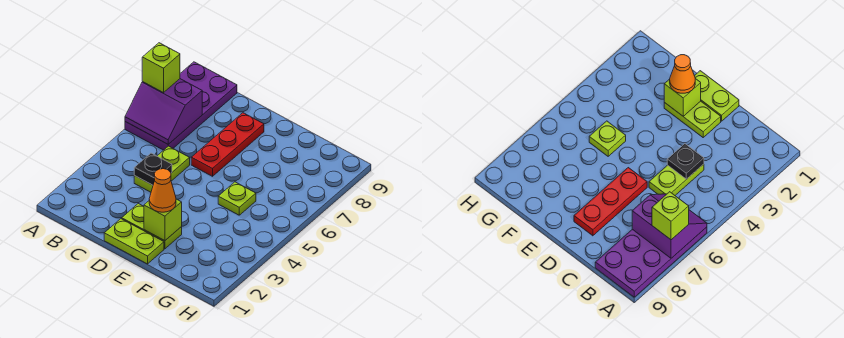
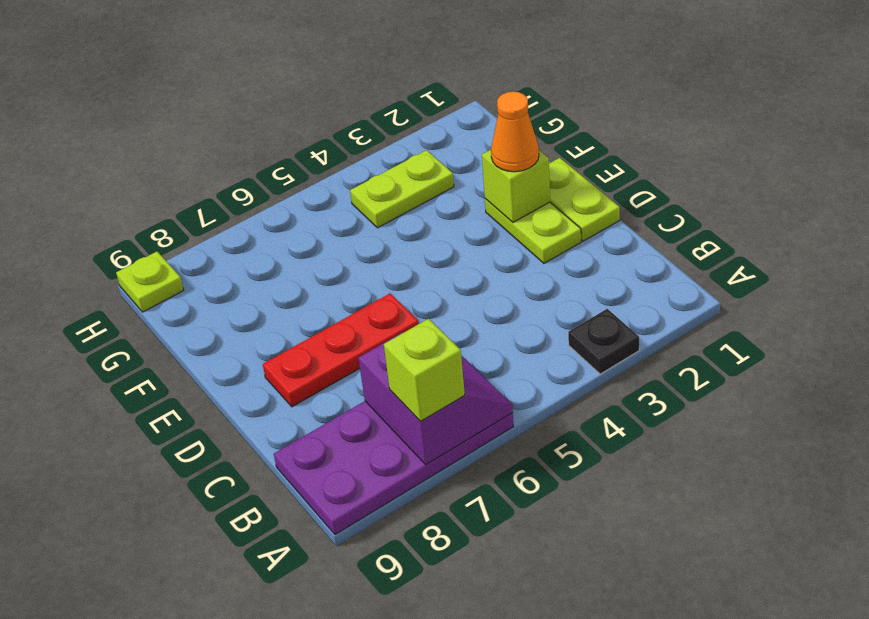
lime 1x2 plate [134,146,190,192] -> lime 1x2 plate moved to [350,150,454,228]
black 1x1 plate [134,153,172,185] -> black 1x1 plate moved to [568,309,639,374]
lime 1x1 plate [218,182,256,215] -> lime 1x1 plate moved to [116,252,184,312]

